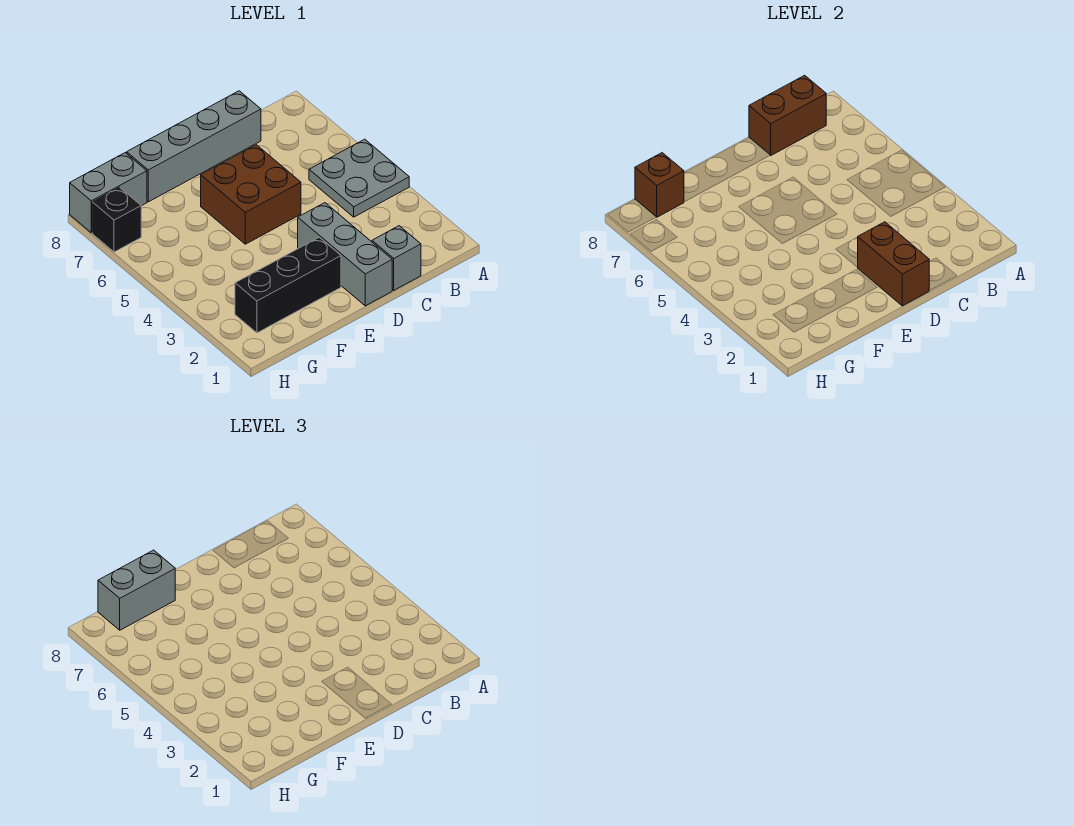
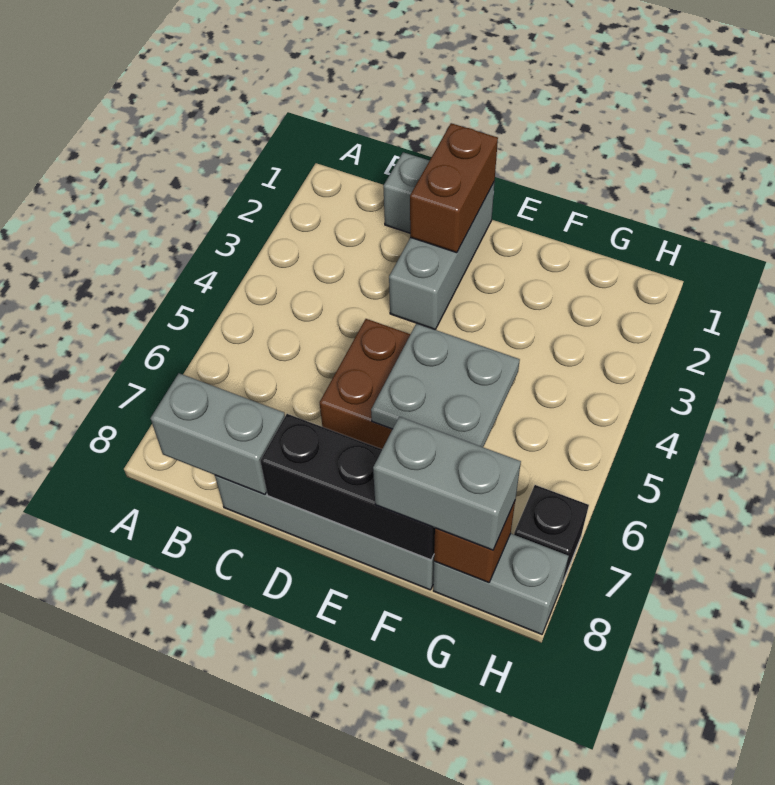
grey 2x2 plate [309,139,409,217] -> grey 2x2 plate moved to [371,323,520,447]
brown 1x2 brick [749,75,826,155] -> grey 1x2 brick [151,373,285,495]
black 1x3 brick [235,237,341,333] -> black 1x3 brick moved to [260,414,435,560]

